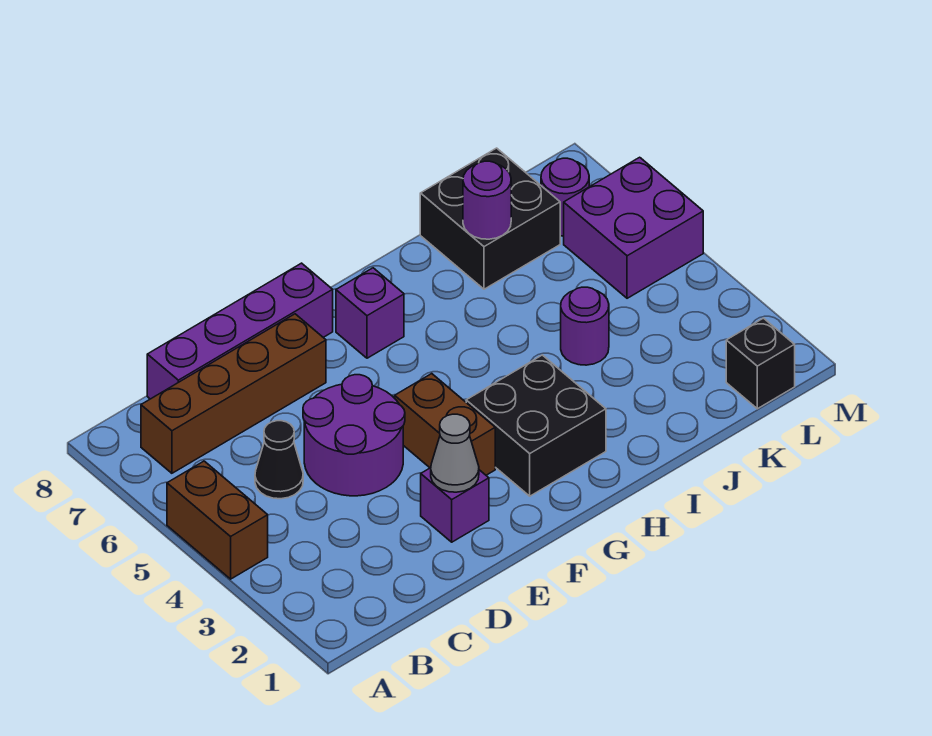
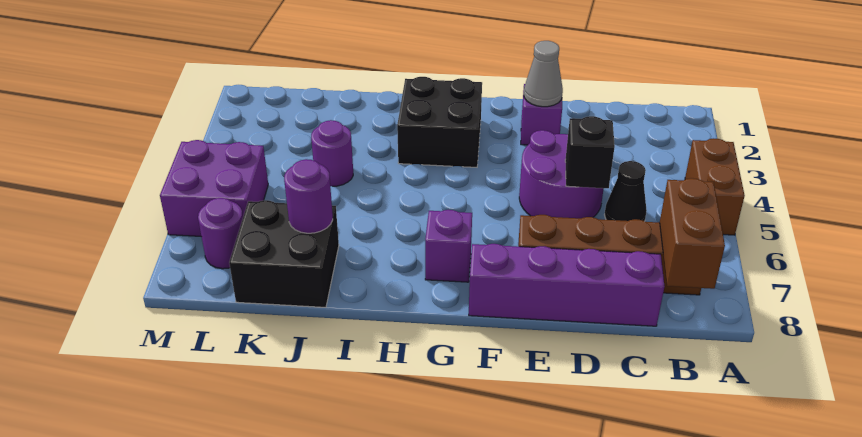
brown 1x2 brick [395,374,495,475] -> brown 1x2 brick moved to [660,178,725,289]
black 1x1 brick [726,318,795,409] -> black 1x1 brick moved to [565,116,615,188]

